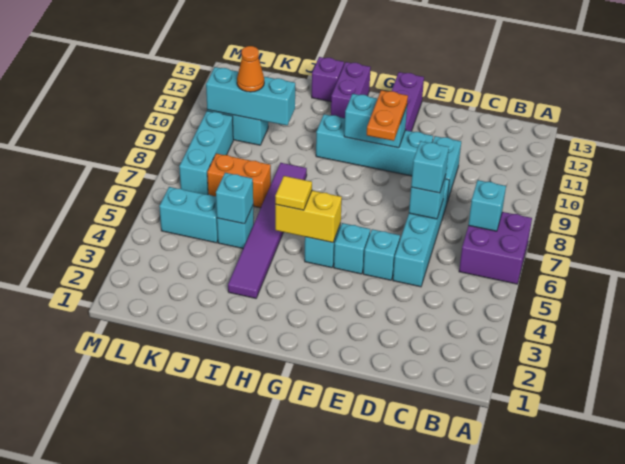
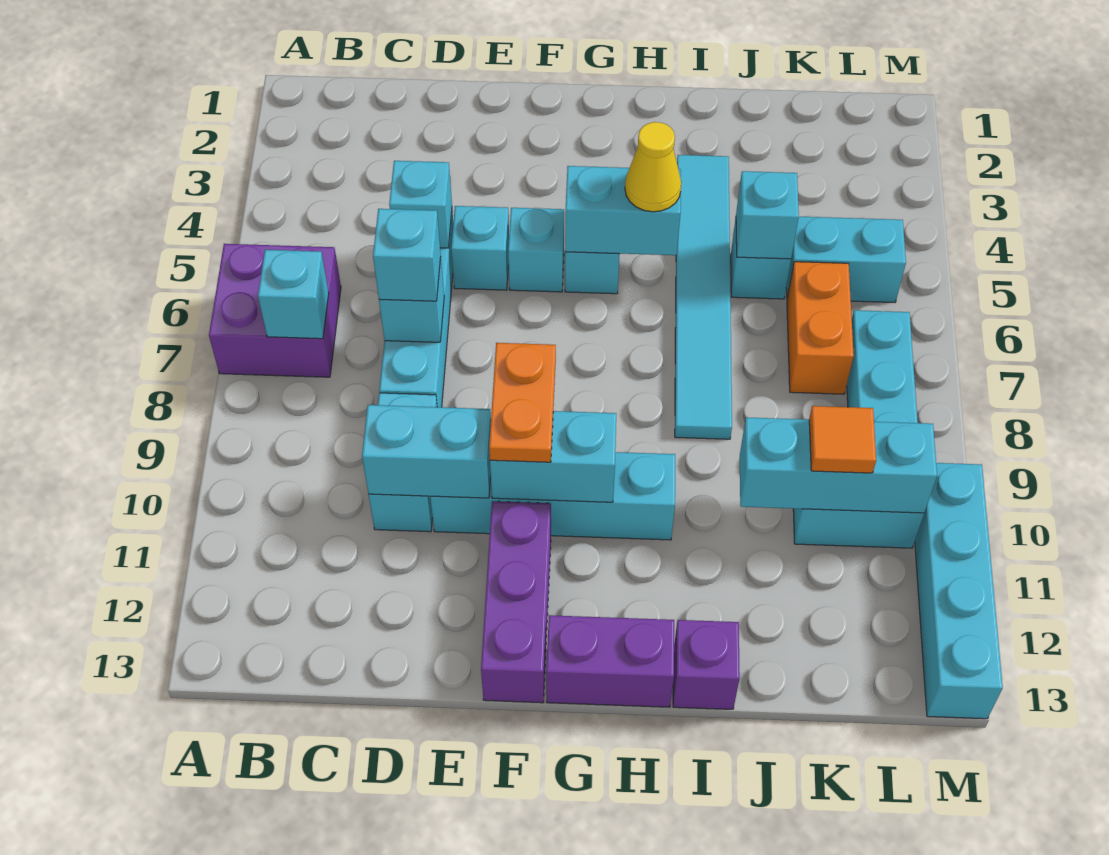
none -> cyan 1x1 brick [389,161,452,248]
none -> cyan 1x2 brick [362,405,491,498]
yellow 1x2 brick [275,191,342,243] -> cyan 1x2 brick [565,166,681,255]
yellow 1x1 tile [275,176,312,210] -> yellow 1x1 cone [625,122,681,212]
purple 1x2 brick [331,62,371,118] -> purple 1x2 brick turned to [546,615,674,707]
purple 1x6 tile [228,163,307,298] -> cyan 1x6 tile [675,155,732,439]
orange 1x2 brick [207,154,271,208] -> orange 1x2 brick turned to [787,262,854,394]
orange 1x1 cone [237,46,264,92] -> orange 1x1 tile [809,406,876,473]
none -> cyan 1x4 brick [915,463,1003,719]

